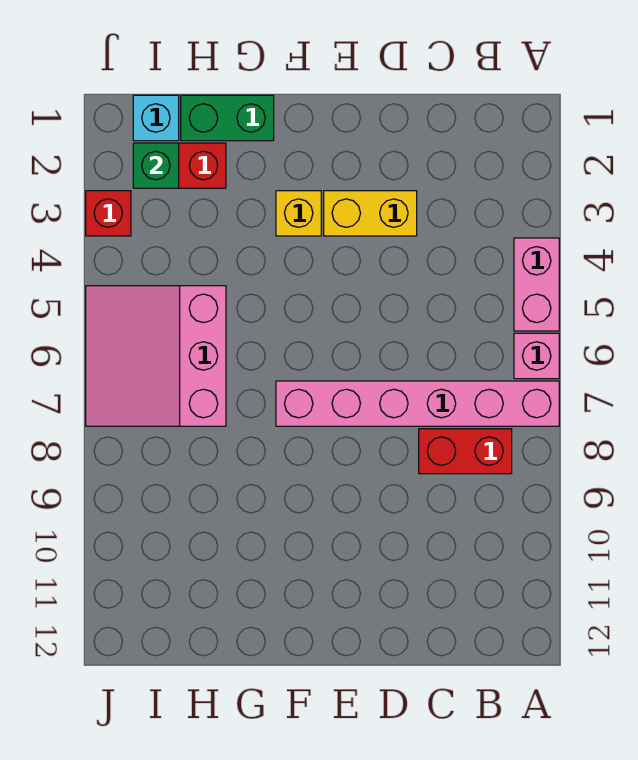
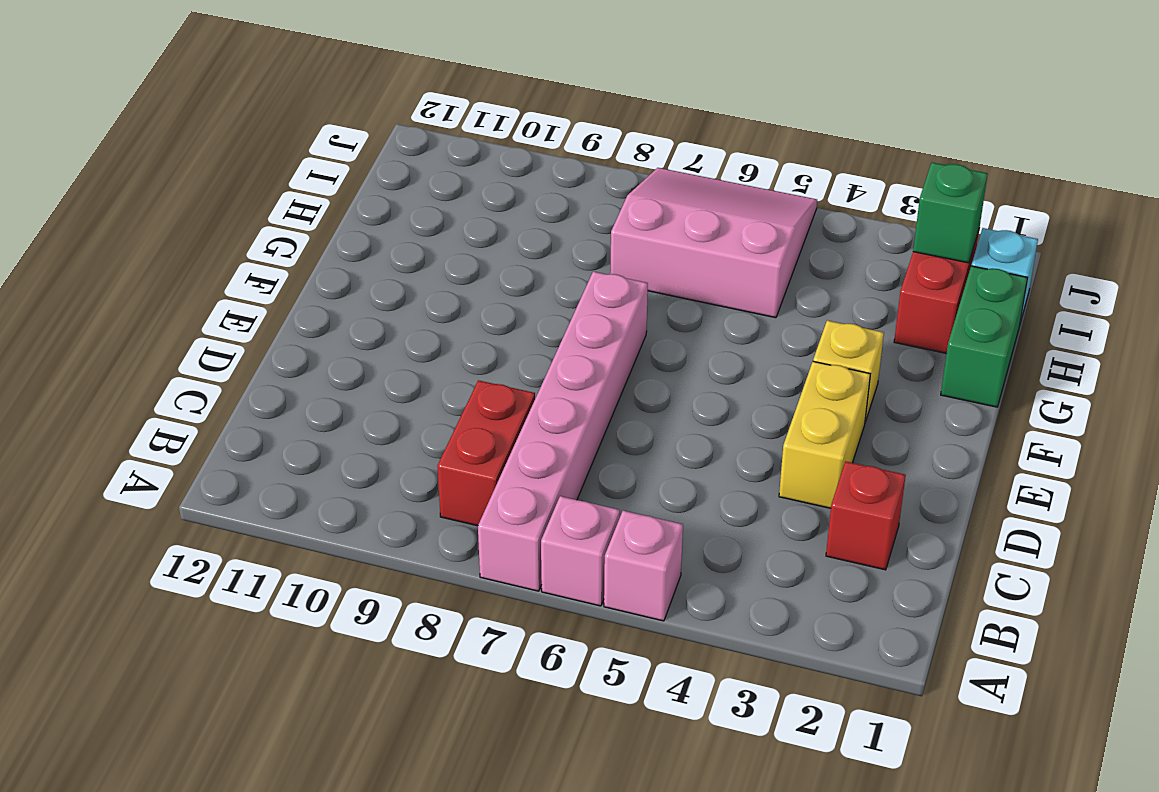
pink 1x2 brick [514,238,559,331] -> pink 1x1 brick [604,511,683,621]
red 1x1 brick [86,191,131,236] -> red 1x1 brick moved to [826,461,906,570]

